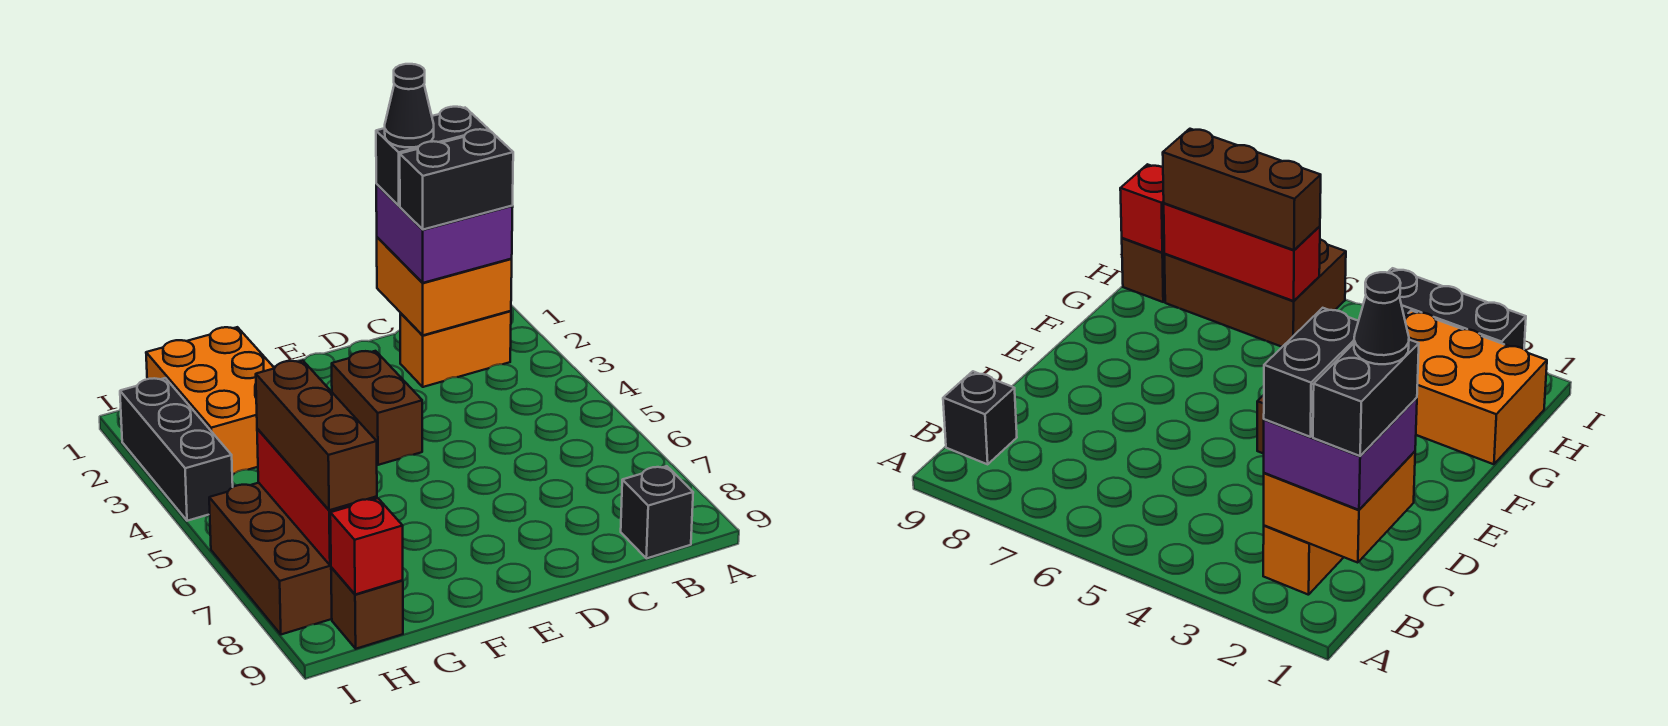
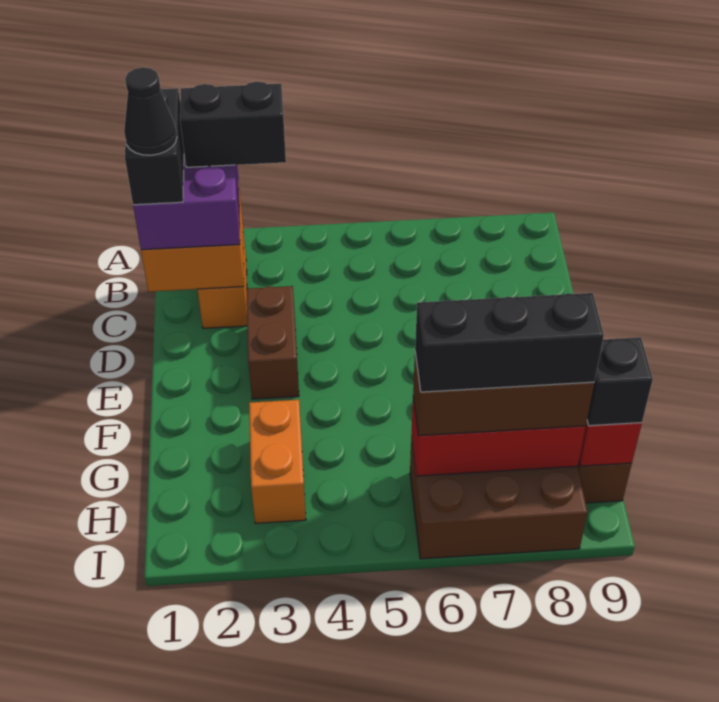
black 1x2 brick [400,129,513,230] -> black 1x2 brick turned to [180,82,286,167]
black 1x1 brick [621,466,693,558] -> black 1x1 brick moved to [587,337,653,426]
brown 1x2 brick [332,351,422,465] -> brown 1x2 brick turned to [246,286,299,399]
orange 2x3 brick [146,327,274,474] -> orange 1x2 brick [249,400,306,523]
black 1x3 brick [120,378,233,521] -> black 1x3 brick moved to [415,293,604,392]

